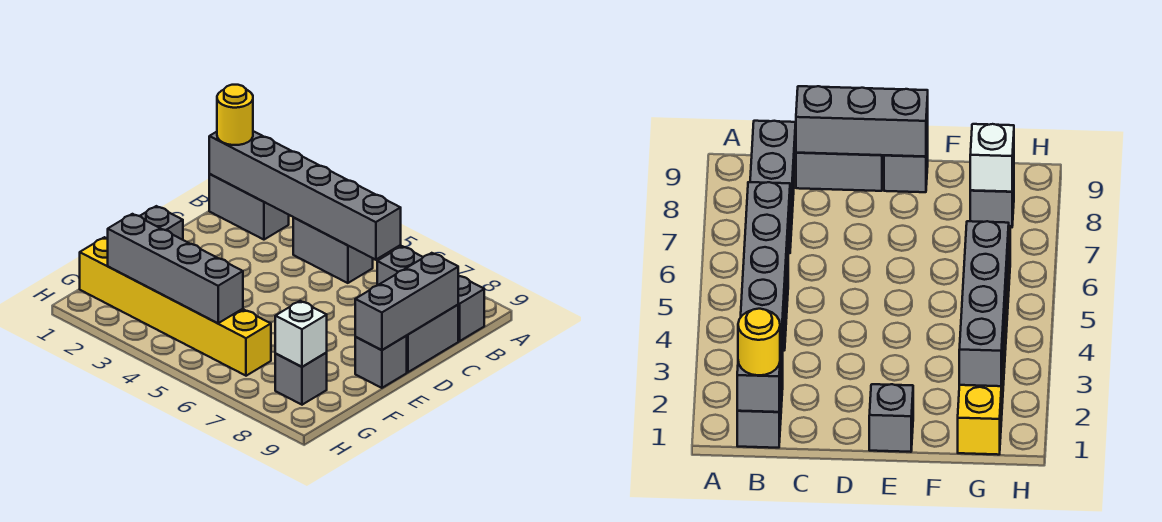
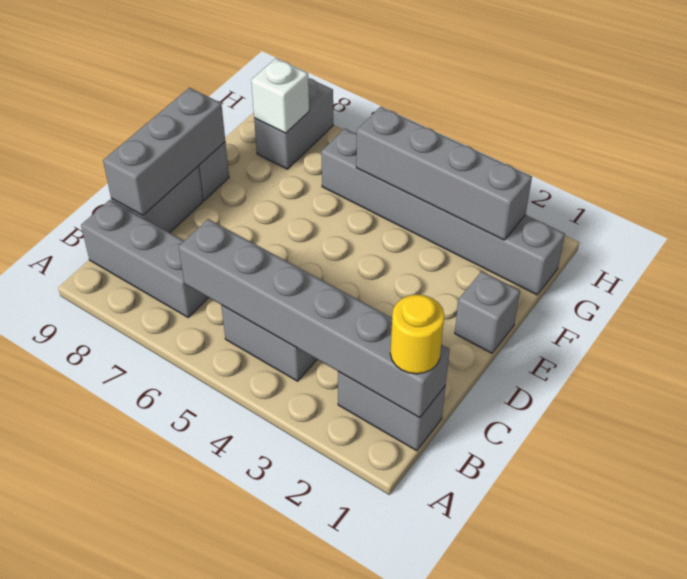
yellow 1x6 brick [80,237,271,376] -> grey 1x6 brick [321,129,565,295]
grey 1x1 brick [275,352,327,405] -> grey 1x2 brick [254,78,333,169]

